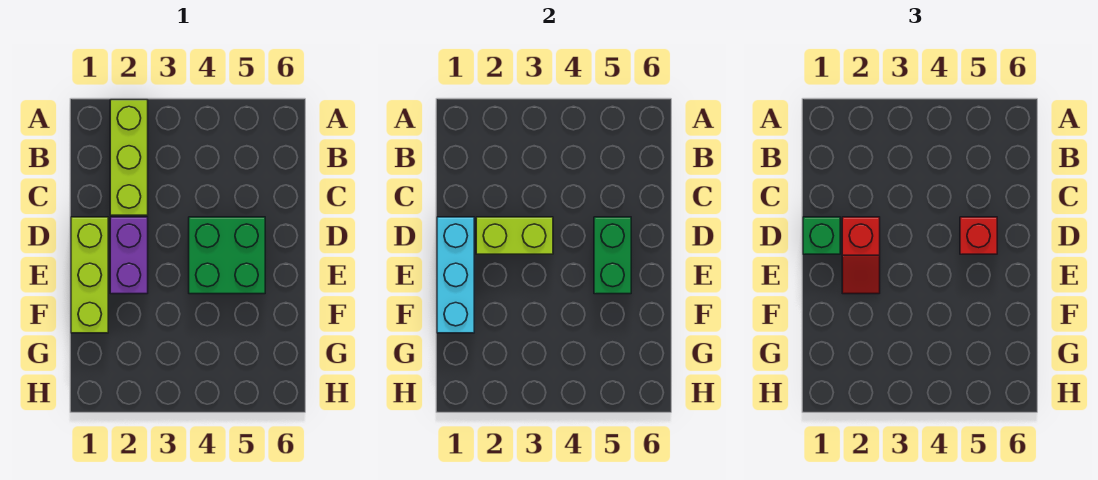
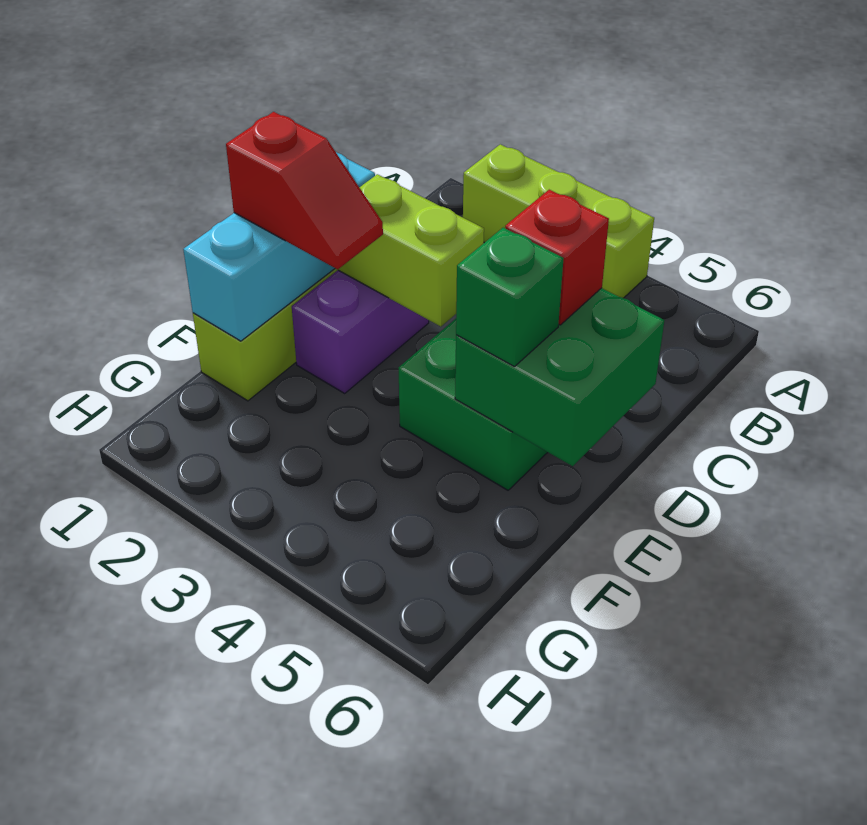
lime 1x3 brick [110,100,148,215] -> lime 1x3 brick turned to [463,144,654,298]
green 1x1 brick [803,217,840,254] -> green 1x1 brick moved to [456,228,564,367]
red 1x2 slope [842,217,880,294] -> red 1x2 slope turned to [226,112,383,269]
green 1x2 brick [594,217,631,294] -> green 2x2 brick [455,288,664,466]

